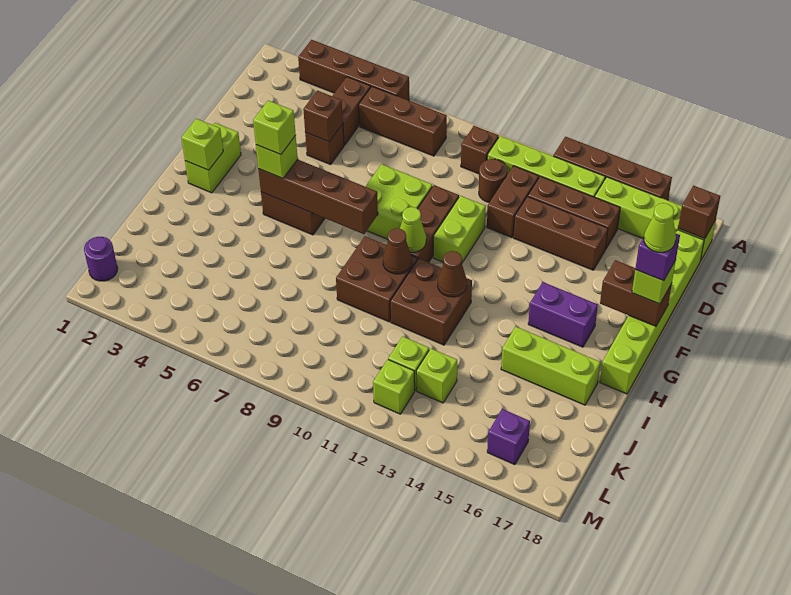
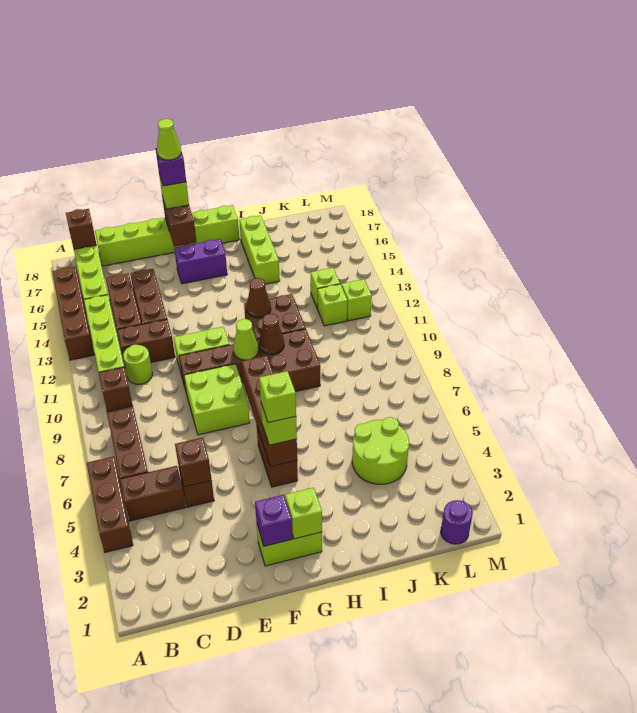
brown 1x4 brick [298,40,409,100] -> brown 1x3 brick [87,456,133,552]
brown 1x1 round brick [479,159,507,202] -> lime 1x1 round brick [123,345,152,384]
purple 1x2 brick [528,282,598,347] -> purple 1x2 brick turned to [174,239,227,284]
none -> lime 2x2 round brick [352,417,409,484]
purple 1x1 brick [487,409,530,465] -> purple 1x1 brick moved to [255,495,292,546]

